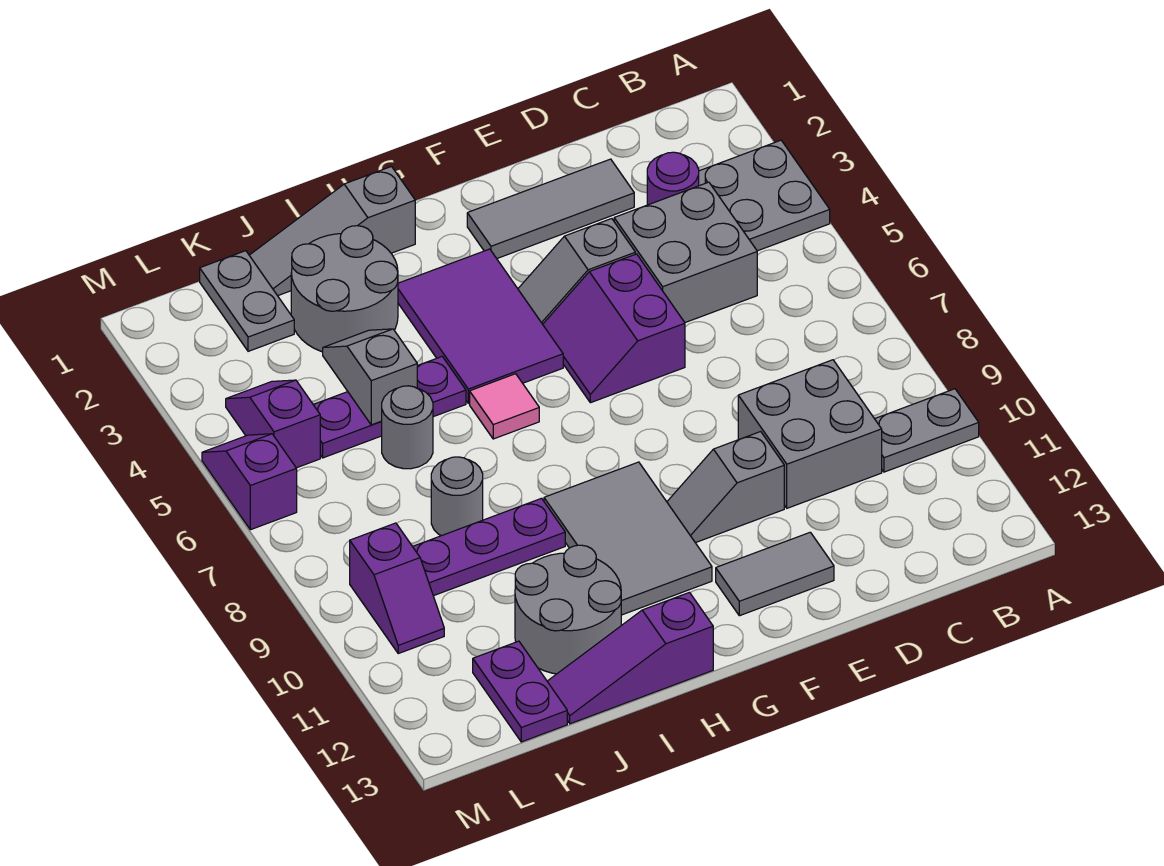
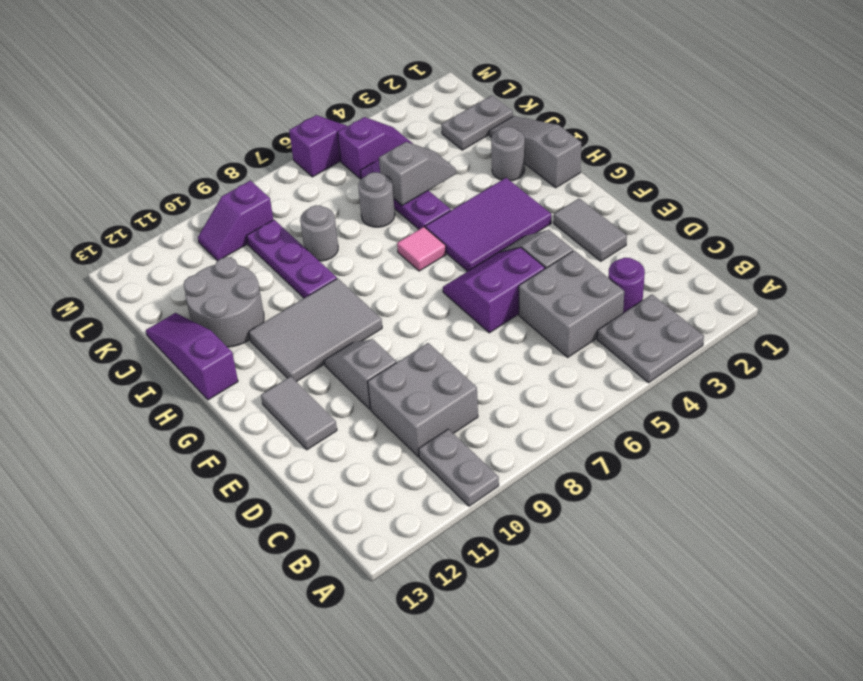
grey 1x3 tile [467,159,634,258] -> grey 1x2 tile [554,198,627,261]
grey 2x2 round brick [291,226,398,352] -> grey 1x1 round brick [491,127,525,181]
purple 1x2 plate [473,641,567,742] -> none

